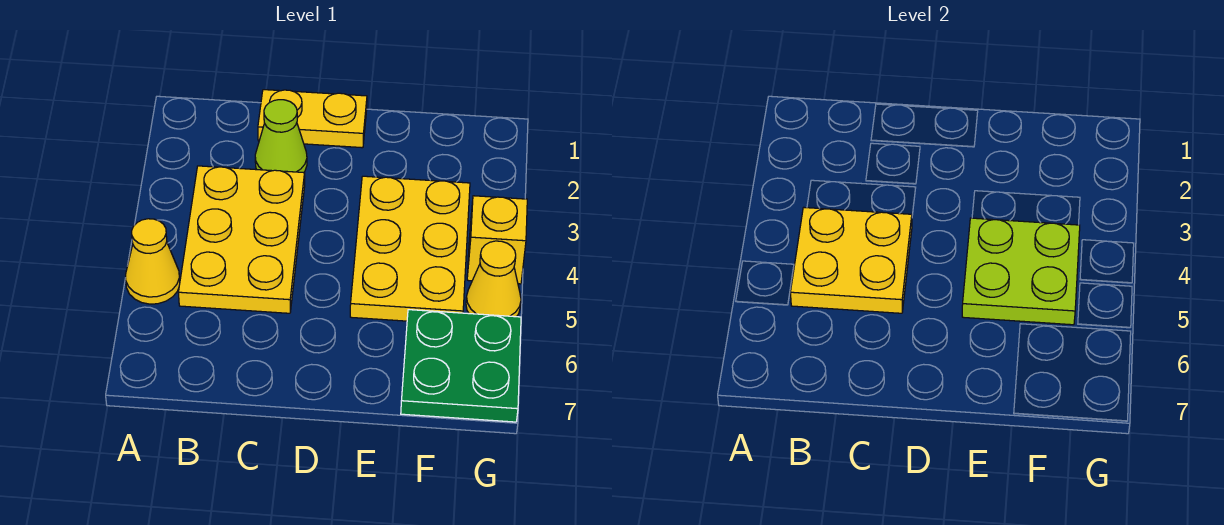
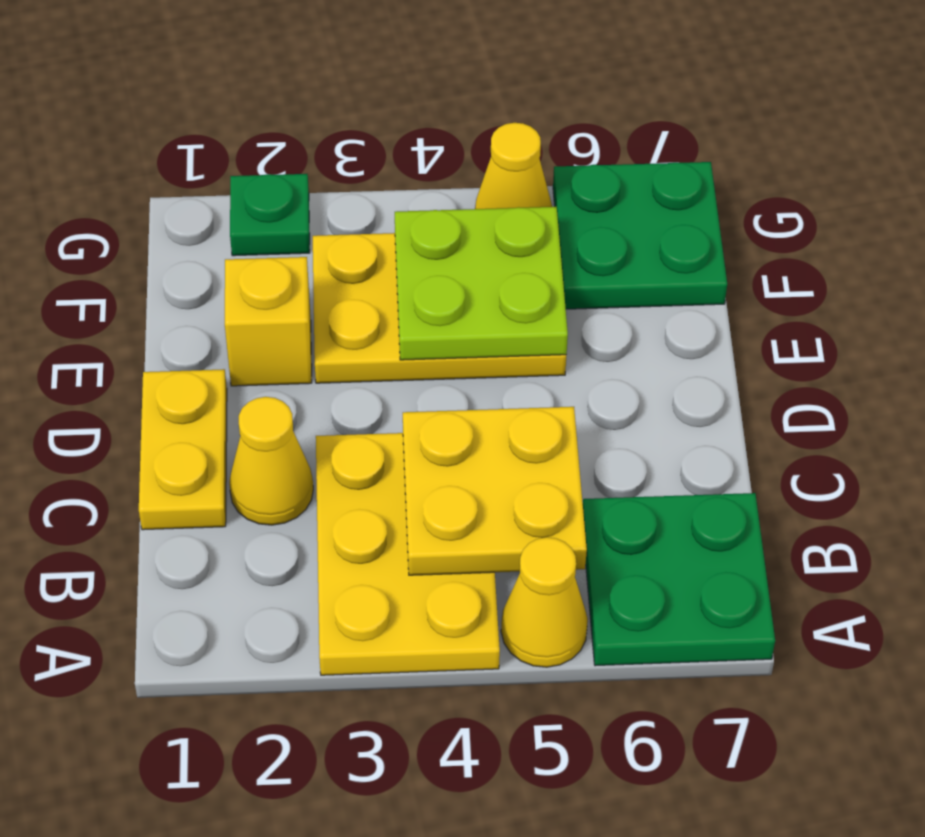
none -> green 2x2 plate [583,493,775,666]
yellow 2x3 plate [178,166,305,313] -> yellow 2x3 plate turned to [316,433,500,675]
lime 1x1 cone [255,100,307,173] -> yellow 1x1 cone [229,397,313,525]
none -> green 1x1 plate [230,174,310,256]
yellow 1x1 brick [467,196,527,284] -> yellow 1x1 brick moved to [225,257,312,386]

